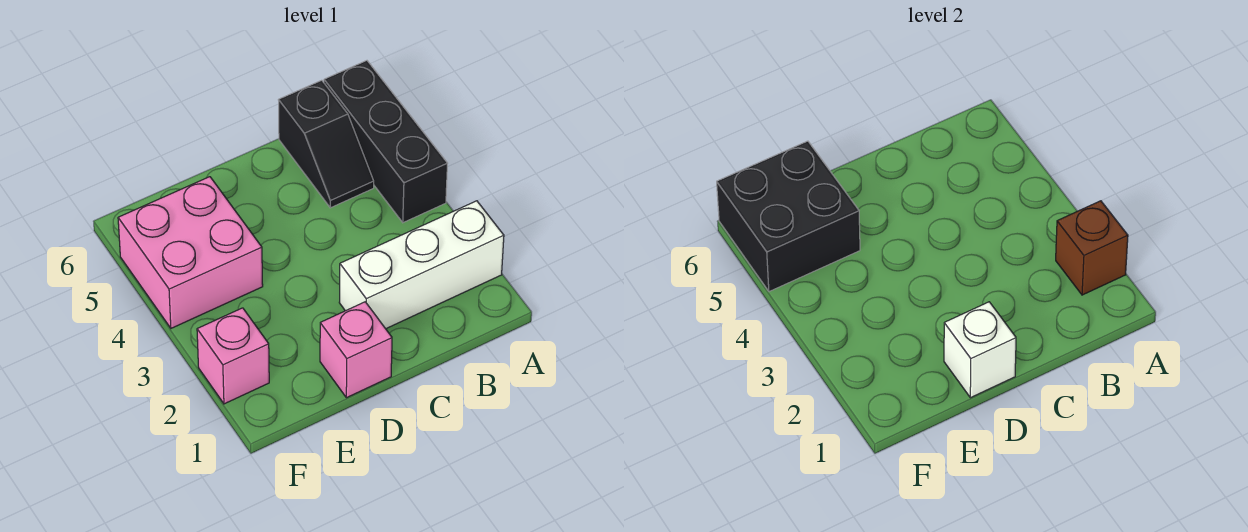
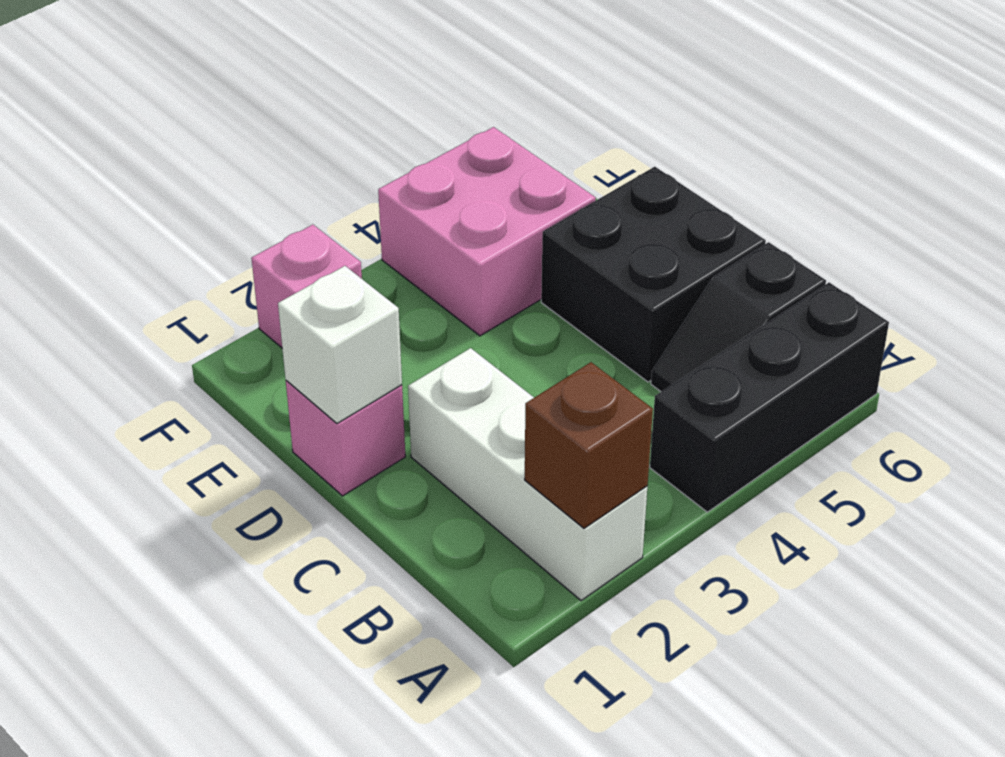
black 2x2 brick [717,141,860,292] -> black 2x2 brick moved to [541,167,766,382]

